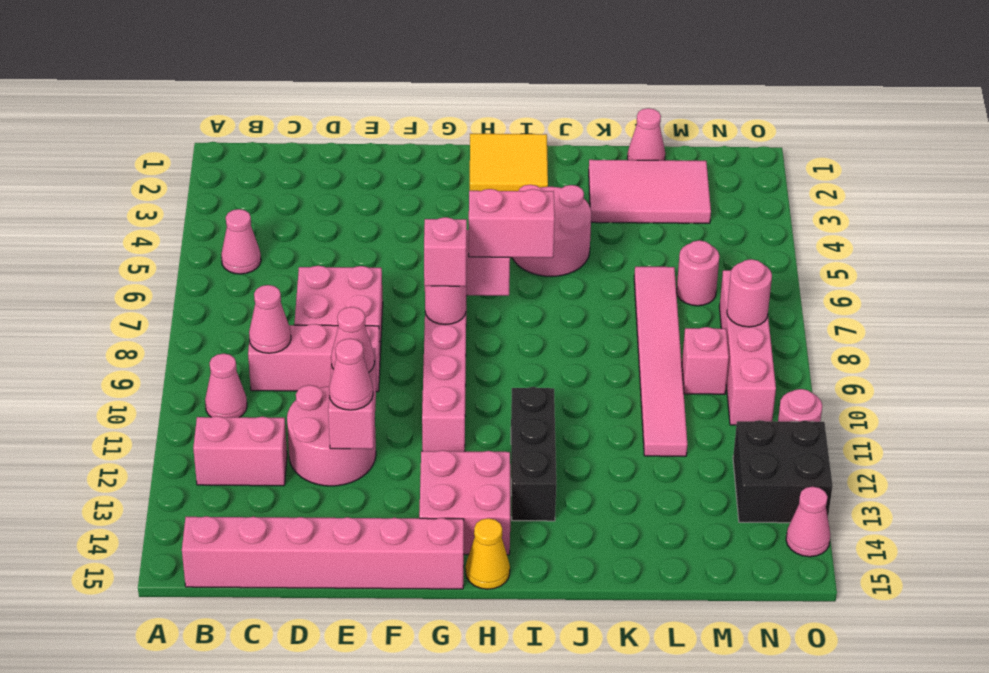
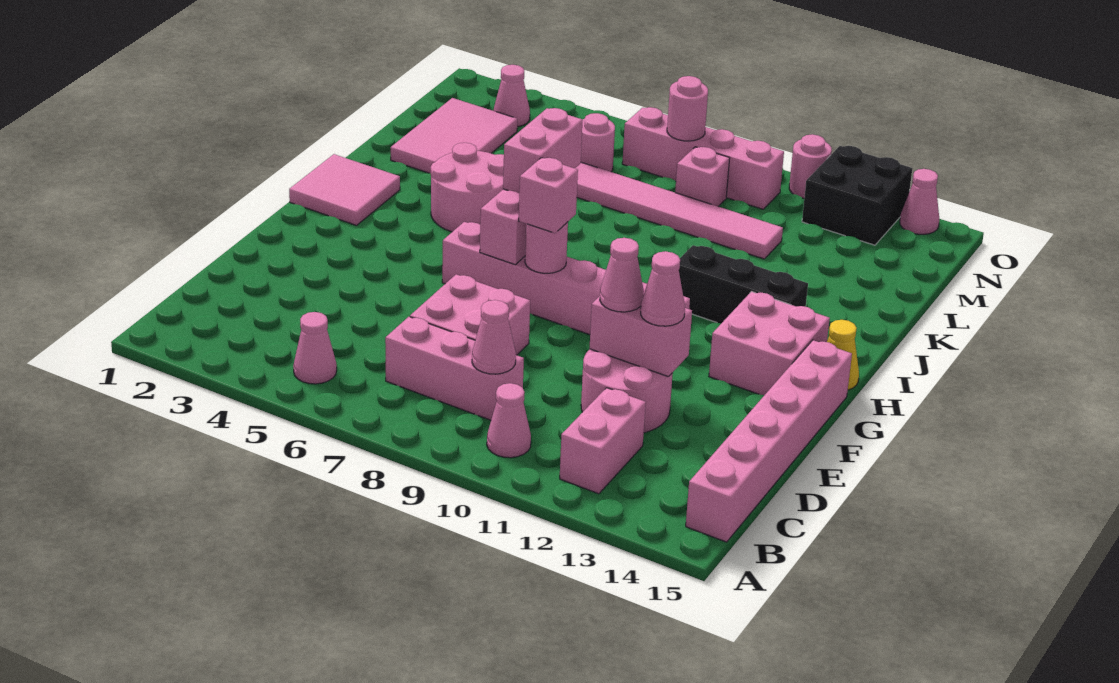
pink 1x3 brick [248,324,380,392] -> pink 1x3 brick turned to [385,317,524,420]
yellow 2x2 tile [470,134,548,191] -> pink 2x2 tile [289,154,400,225]
pink 1x1 cone [627,108,665,160] -> pink 1x1 cone moved to [493,65,530,127]

